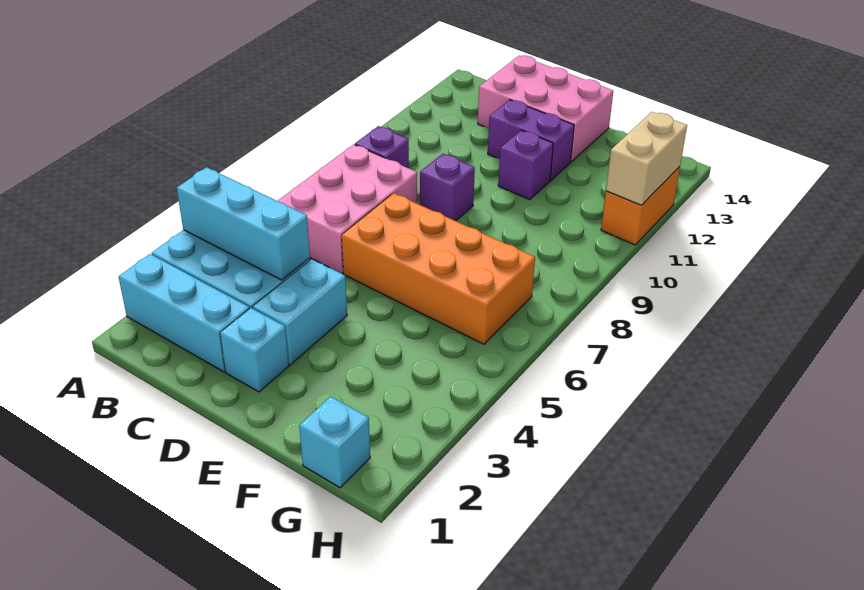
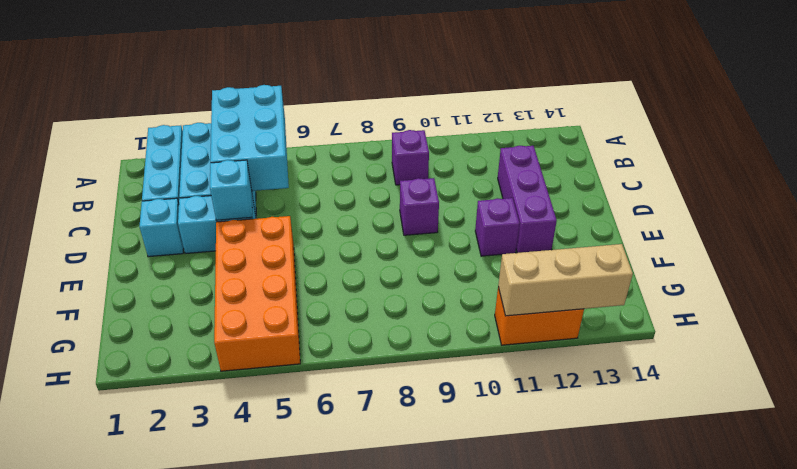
cyan 1x3 brick [177,167,310,280] -> cyan 2x3 brick [210,85,289,191]
pink 2x3 brick [278,144,417,274] -> none
pink 2x3 brick [478,55,613,162] -> none
orange 2x4 brick [342,193,535,344] -> orange 2x4 brick moved to [214,216,300,371]
purple 1x2 brick [488,100,574,180] -> purple 1x3 brick [498,146,557,253]
cyan 1x1 brick [299,396,370,488] -> cyan 1x1 brick moved to [210,160,252,220]
tan 1x2 brick [606,112,687,205] -> tan 1x3 brick [498,244,633,316]

